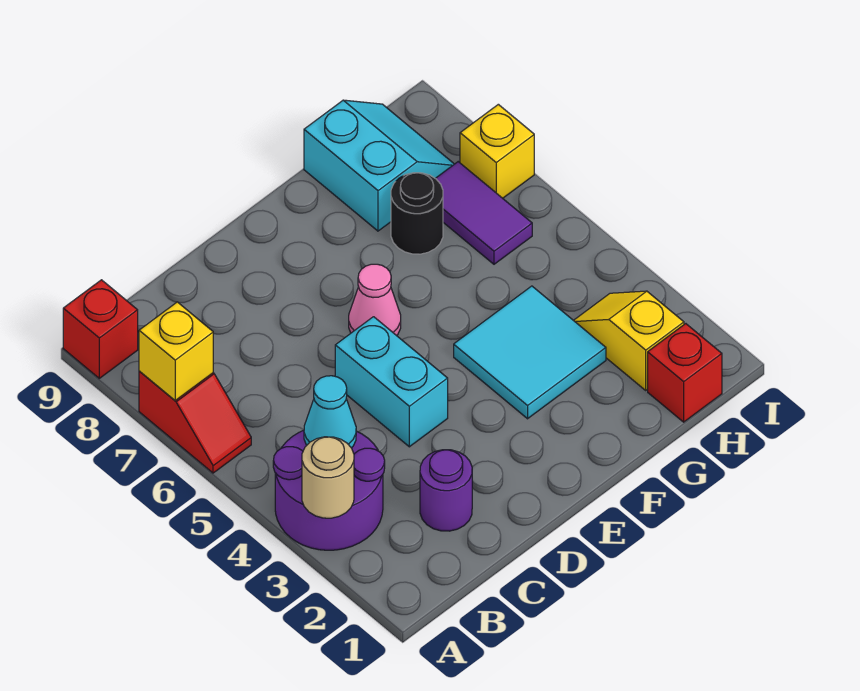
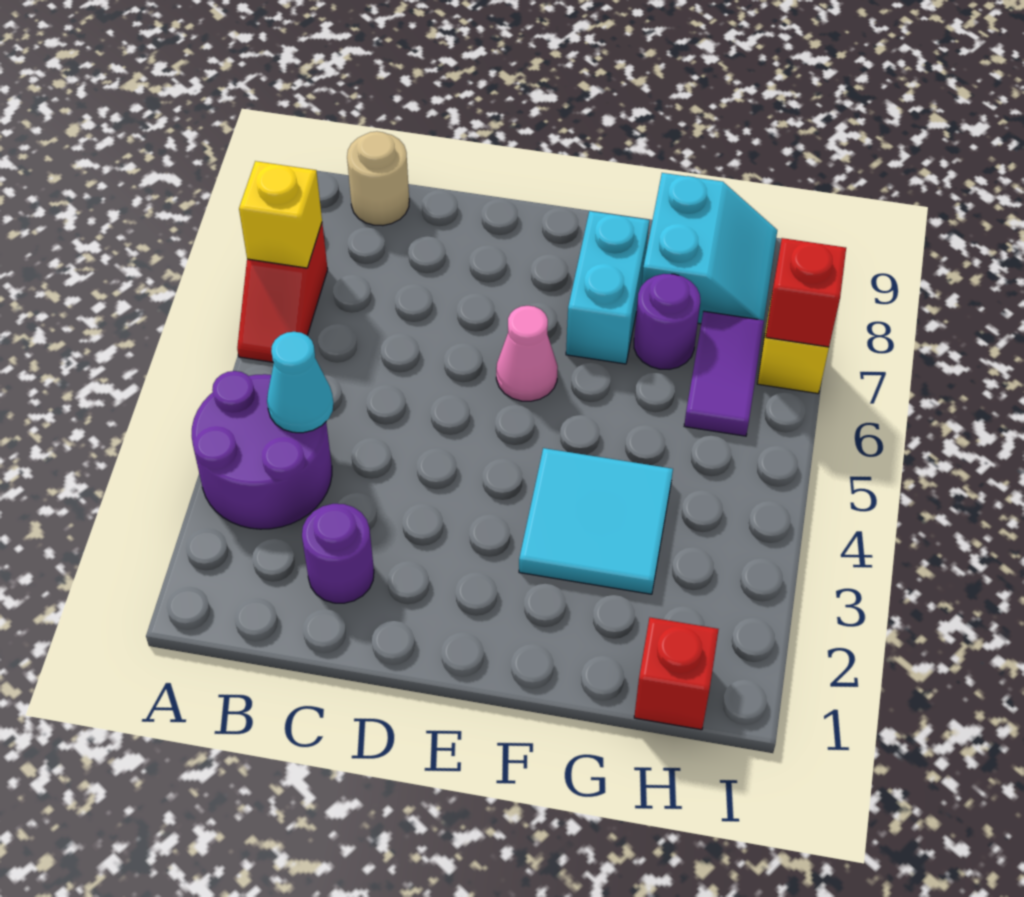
tan 1x1 round brick [302,437,354,518] -> tan 1x1 round brick moved to [347,131,409,226]
red 1x1 brick [63,280,138,378] -> red 1x1 brick moved to [766,238,846,347]
cyan 1x2 brick [335,317,448,447] -> cyan 1x2 brick moved to [566,211,649,364]
black 1x1 round brick [391,173,443,254] -> purple 1x1 round brick [634,274,700,369]
yellow 1x2 slope [574,291,684,390] -> none

